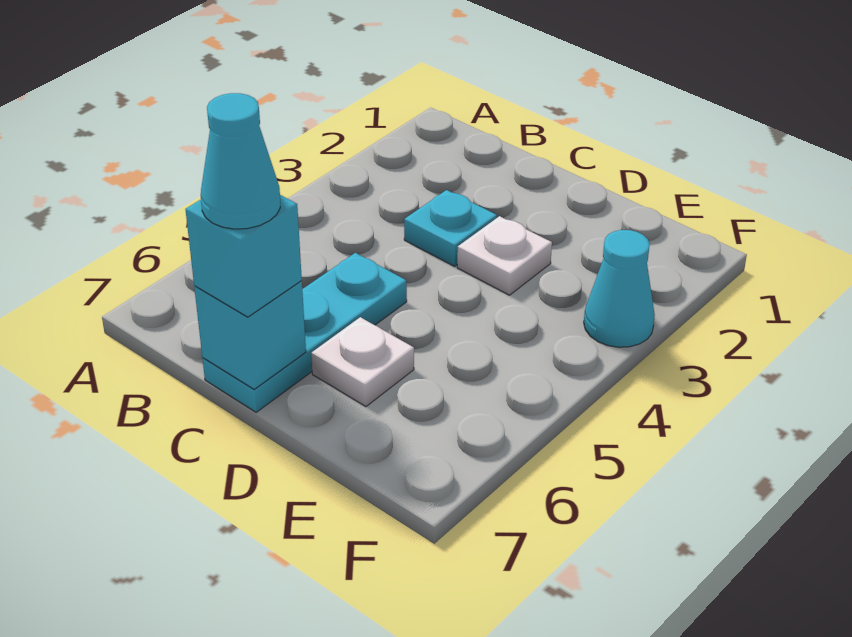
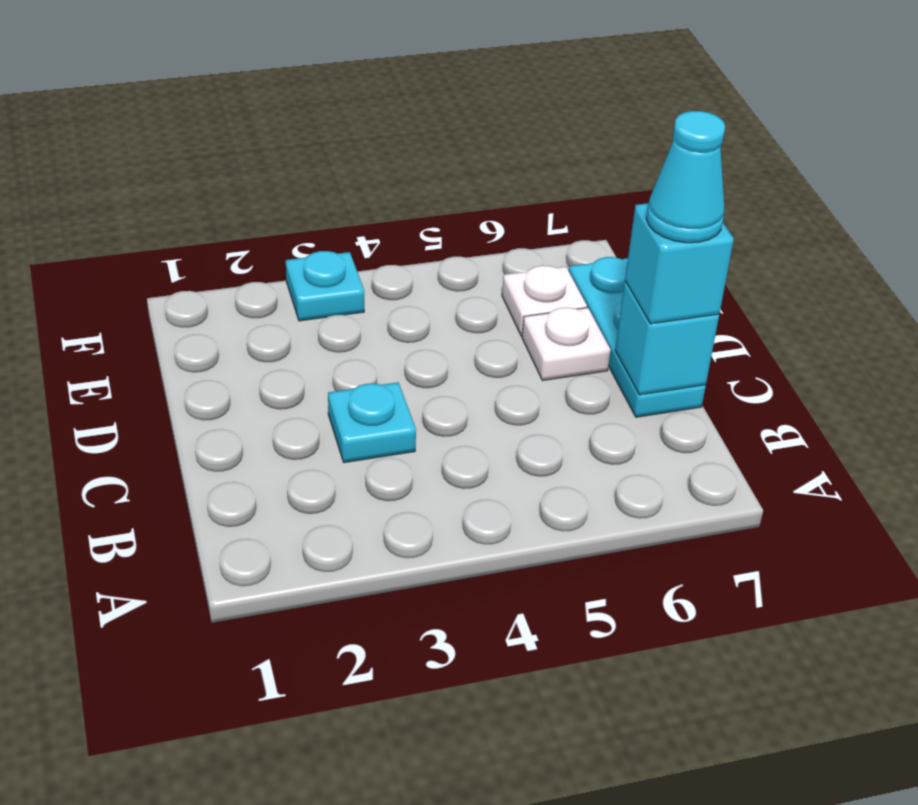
cyan 1x3 plate [202,253,407,412] -> cyan 1x3 plate turned to [569,257,706,417]
white 1x1 plate [457,216,552,295] -> white 1x1 plate moved to [502,266,587,336]
cyan 1x1 cone [584,230,655,347] -> cyan 1x1 plate [286,251,364,321]

